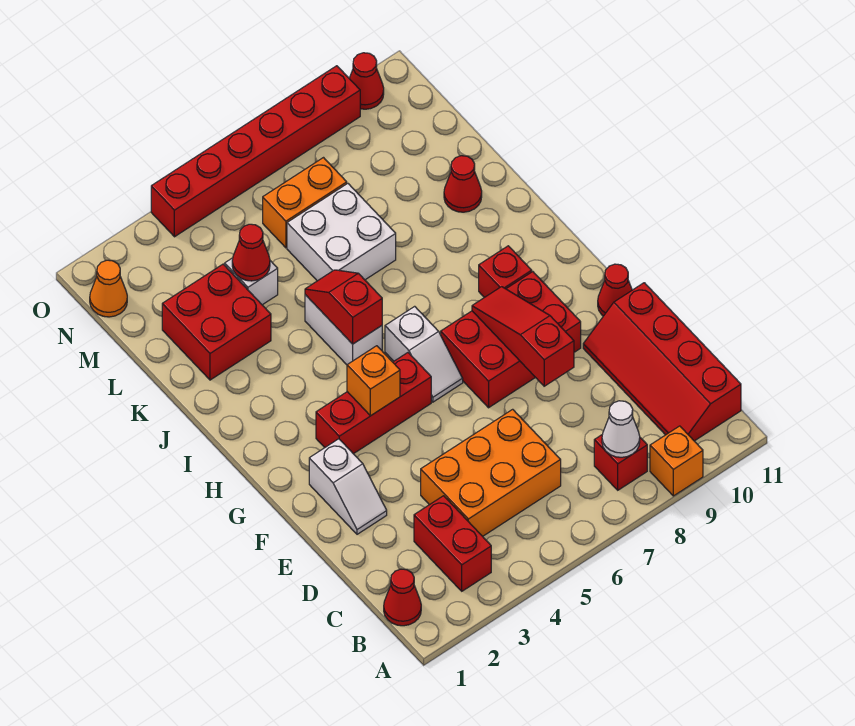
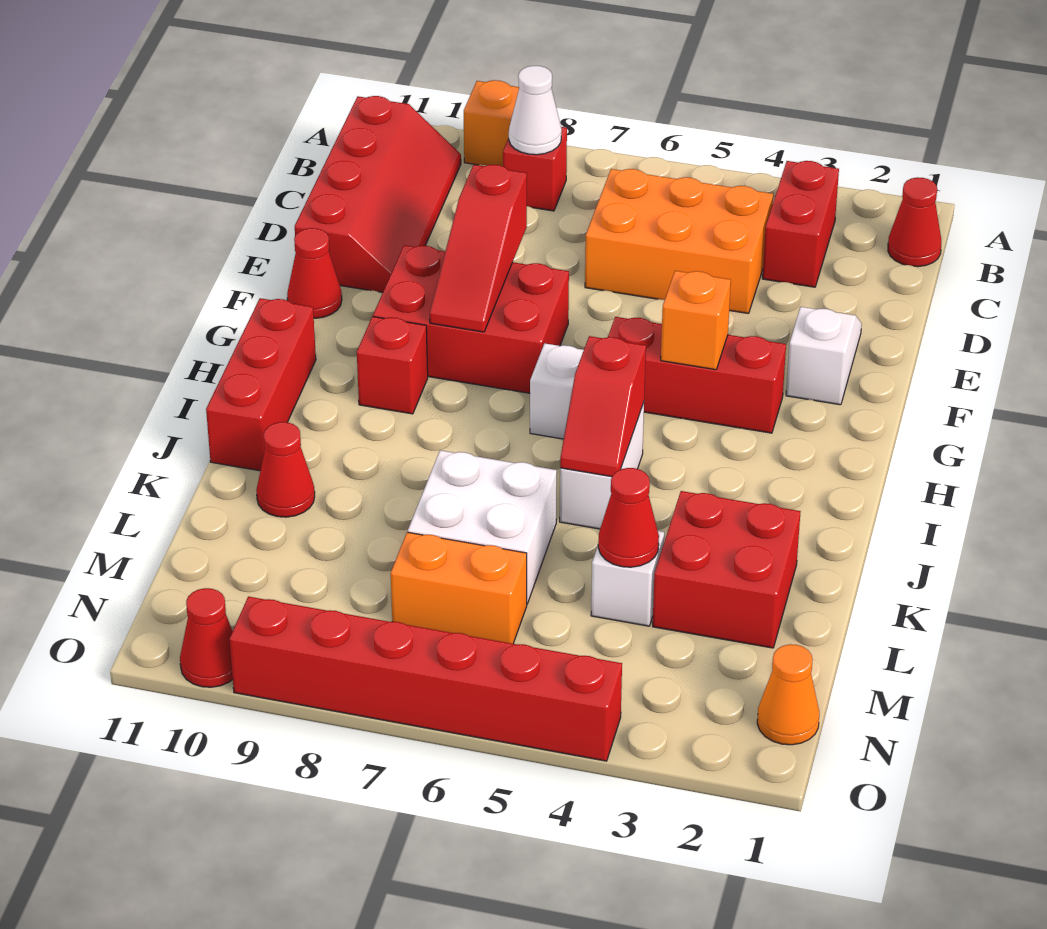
none -> red 1x3 brick [206,298,316,471]

